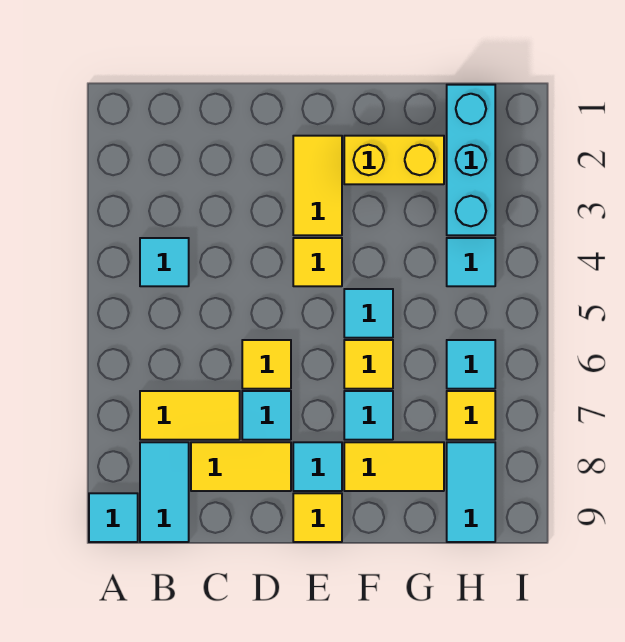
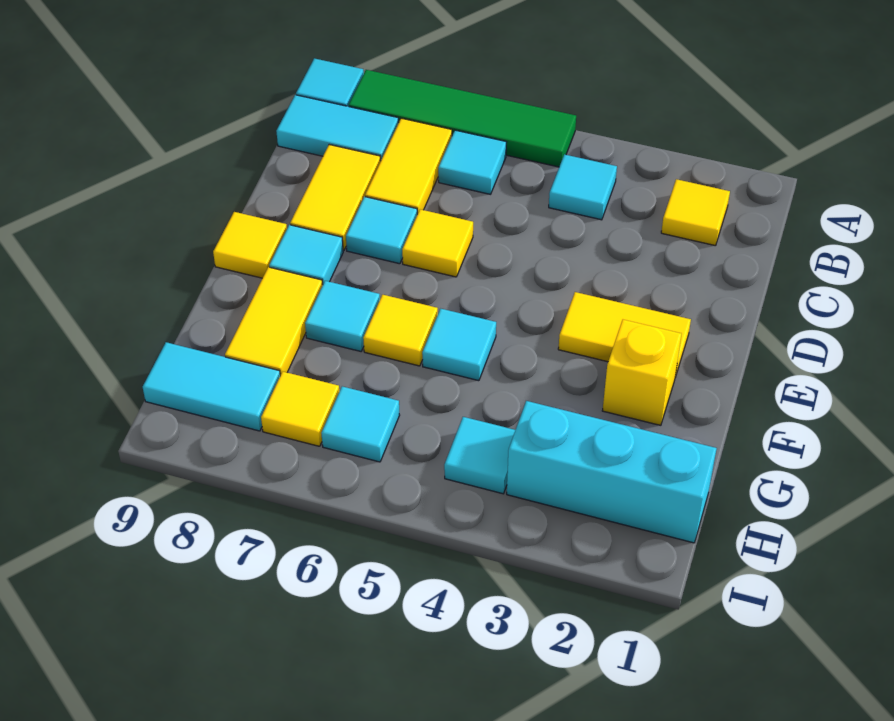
none -> green 1x4 tile [349,70,576,167]
none -> cyan 1x1 tile [438,130,506,194]
yellow 1x1 tile [293,238,342,286] -> yellow 1x1 tile moved to [661,179,730,246]
yellow 1x2 brick [344,136,444,184] -> yellow 1x1 brick [602,320,681,425]

